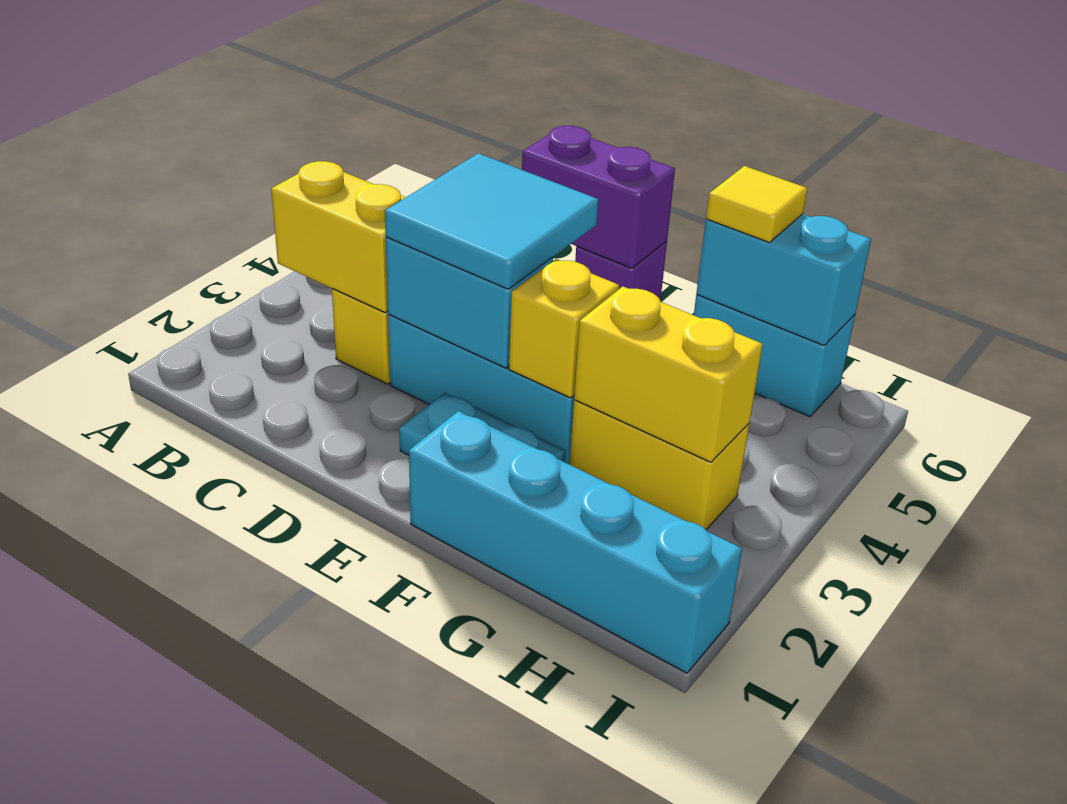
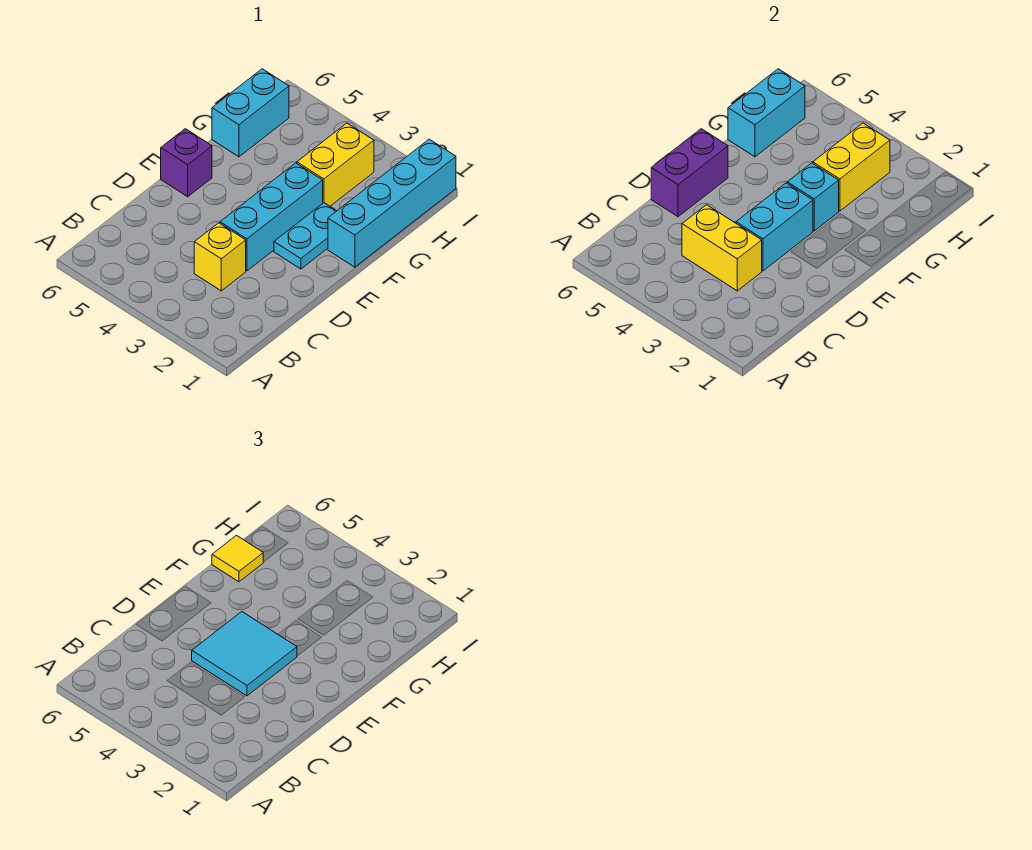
yellow 1x2 brick [271,161,406,313] -> yellow 1x2 brick turned to [682,205,762,291]
yellow 1x1 brick [509,259,619,398] -> cyan 1x1 brick [787,163,839,231]

